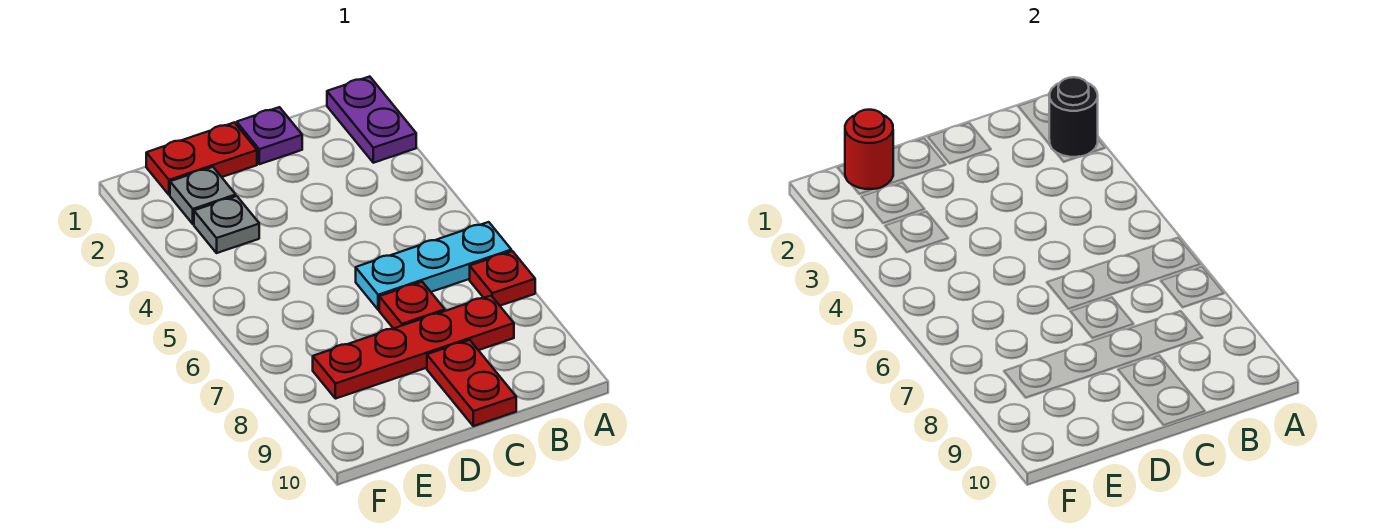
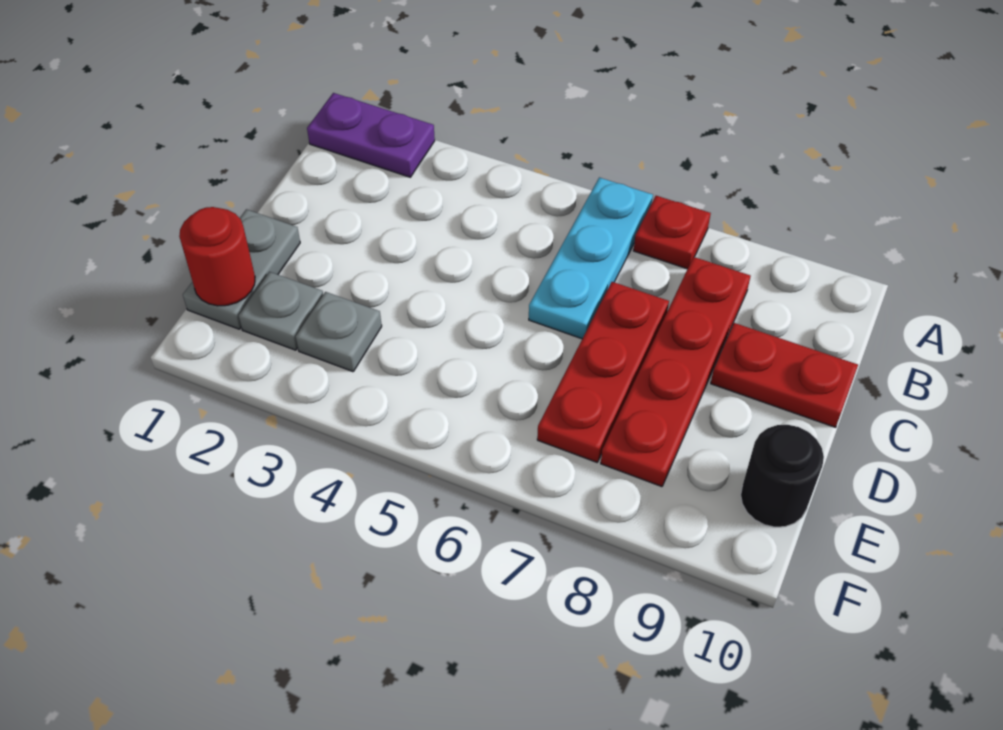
black 1x1 round brick [1049,77,1098,157] -> black 1x1 round brick moved to [741,425,824,527]
purple 1x1 plate [237,107,302,164] -> none
red 1x1 plate [379,282,445,329] -> red 1x3 plate [537,282,669,462]
red 1x2 plate [146,123,257,195] -> grey 1x2 plate [183,209,300,329]

